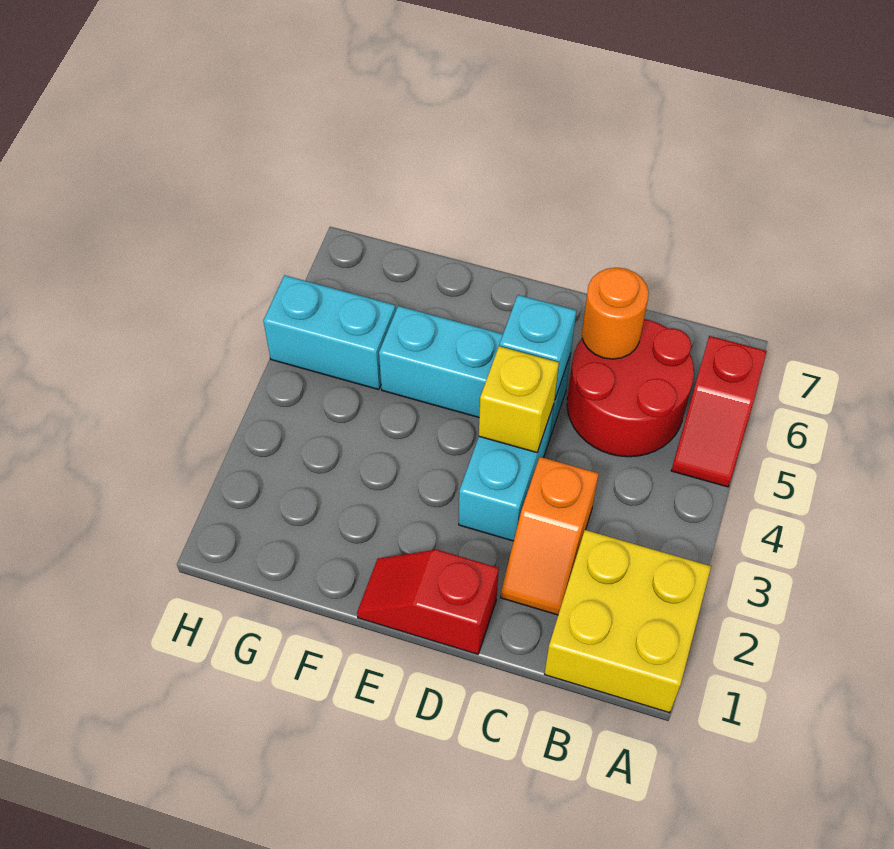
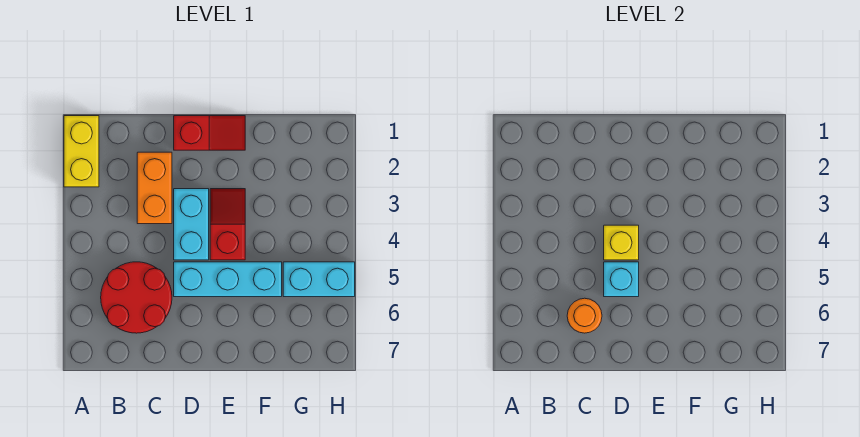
yellow 2x2 brick [544,530,711,713] -> yellow 1x2 brick [64,116,99,187]
red 1x2 slope [671,336,767,487] -> red 1x2 slope moved to [210,189,245,260]
orange 1x2 slope [500,457,599,615] -> orange 1x2 brick [137,152,172,224]

